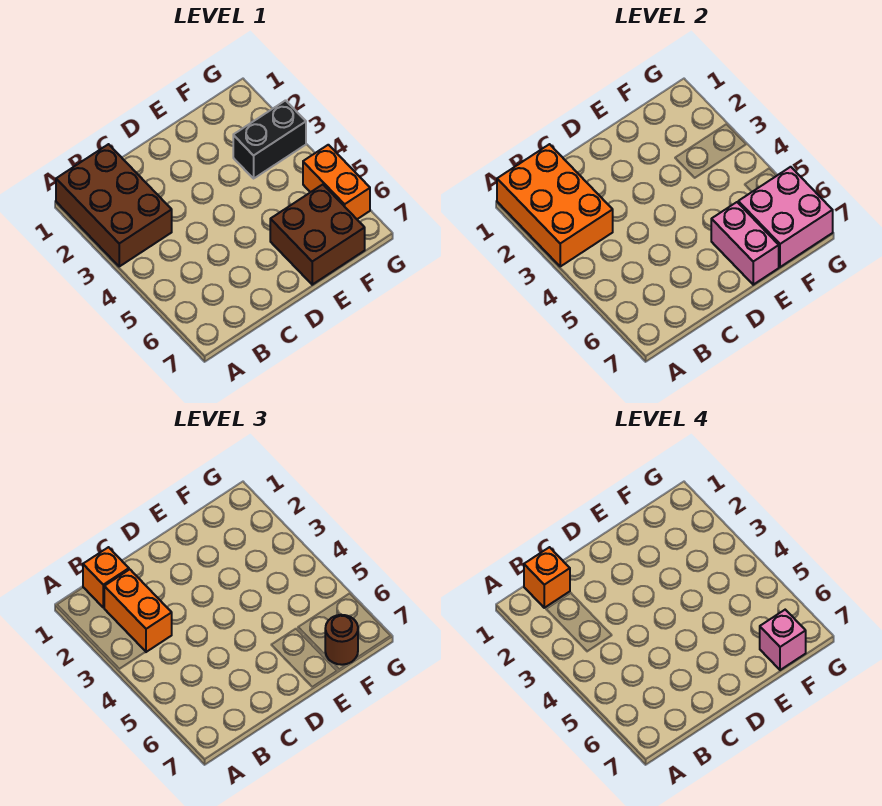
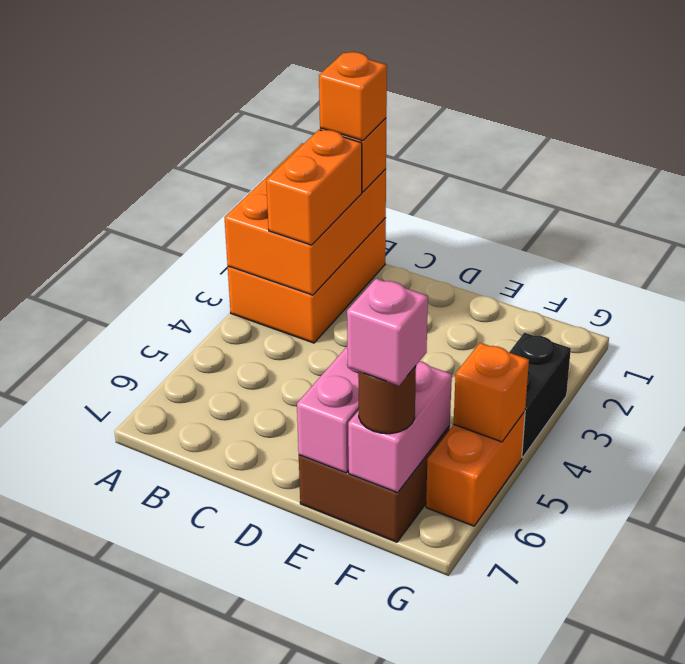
brown 2x3 brick [56,144,172,266] -> orange 2x3 brick [228,218,386,343]
black 1x2 brick [233,100,306,178] -> black 1x2 brick turned to [509,333,571,458]
pink 2x2 brick [738,167,833,267] -> pink 1x2 brick [348,361,452,493]
none -> orange 1x1 brick [454,343,529,442]

